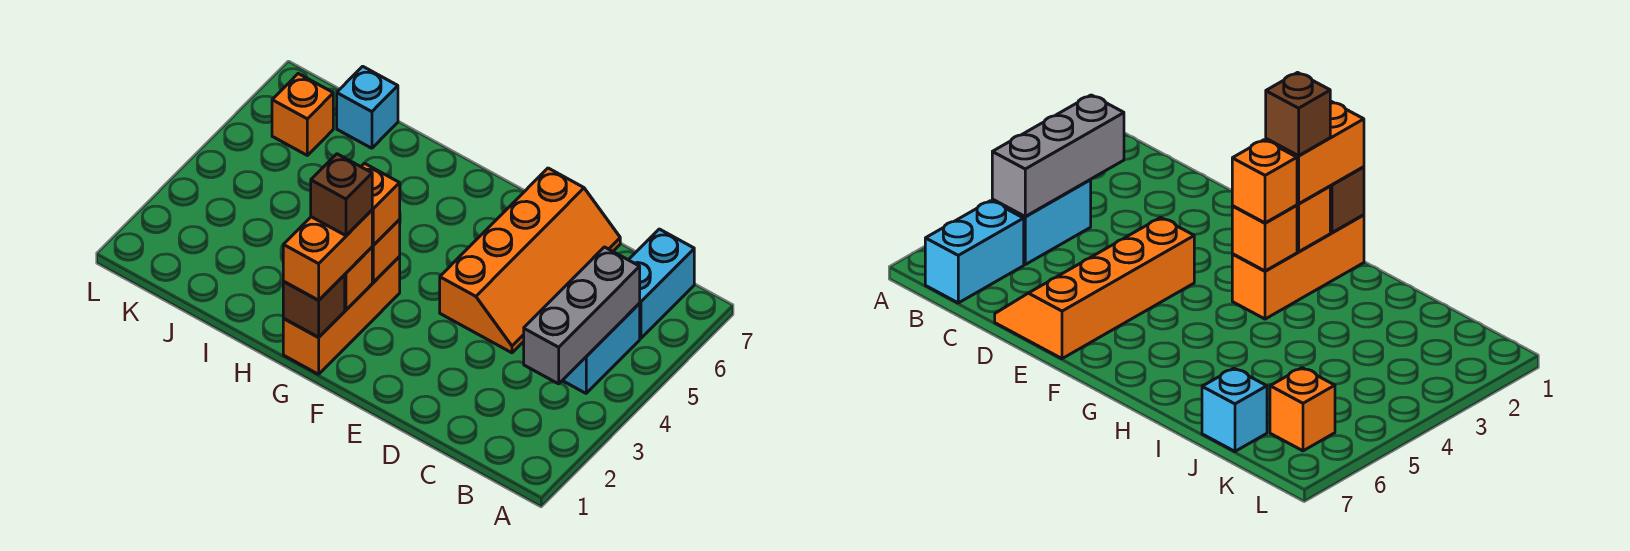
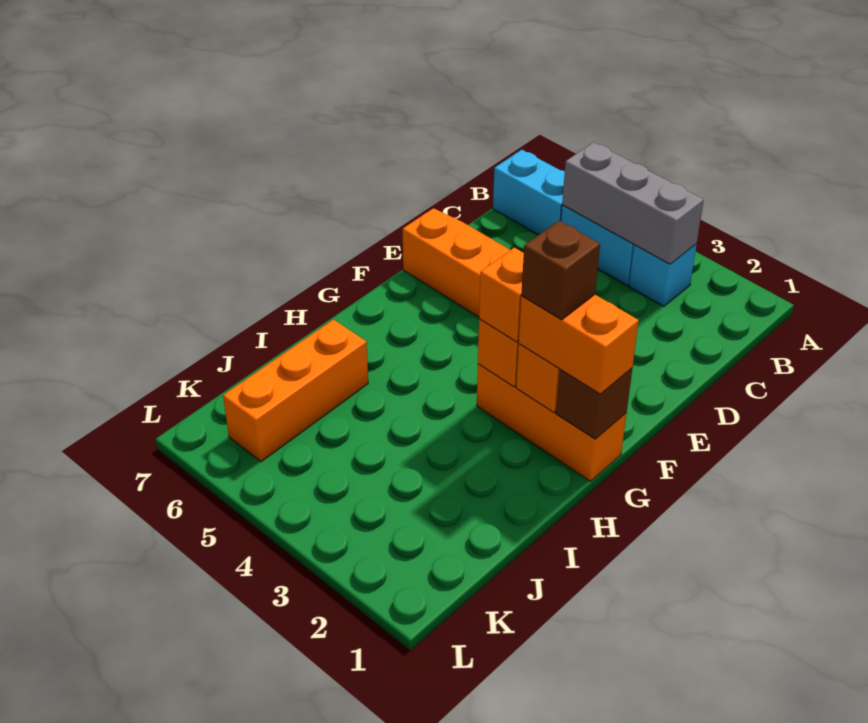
cyan 1x1 brick [337,66,398,148] -> cyan 1x1 brick moved to [629,244,697,306]
orange 1x1 brick [272,74,333,155] -> orange 1x3 brick [223,320,368,462]

